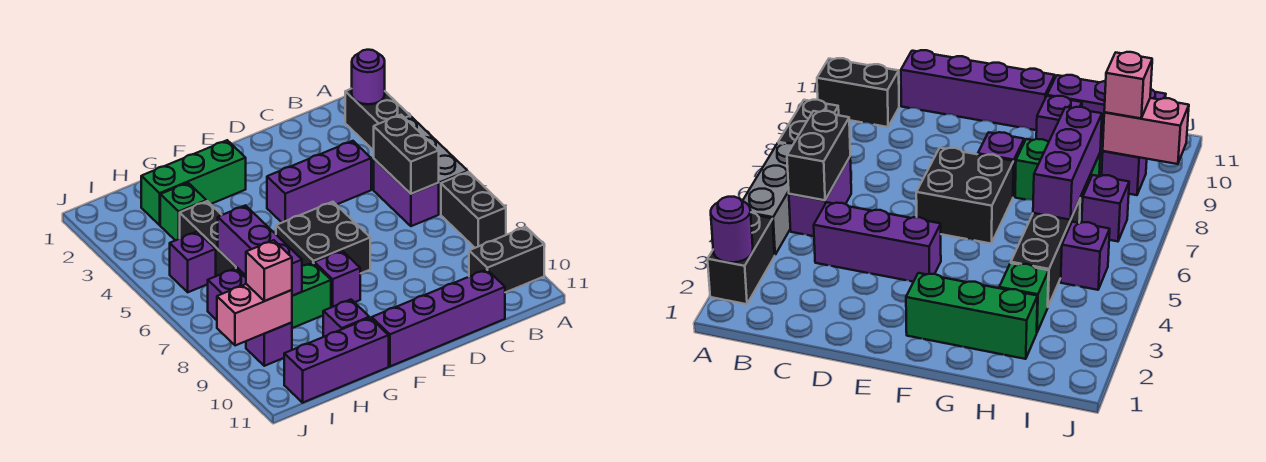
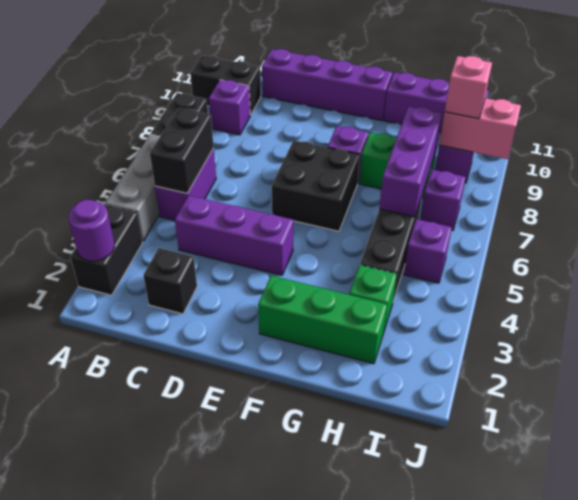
none -> black 1x1 brick [143,248,197,314]
purple 1x1 brick [323,300,369,337] -> purple 1x1 brick moved to [209,80,250,135]

